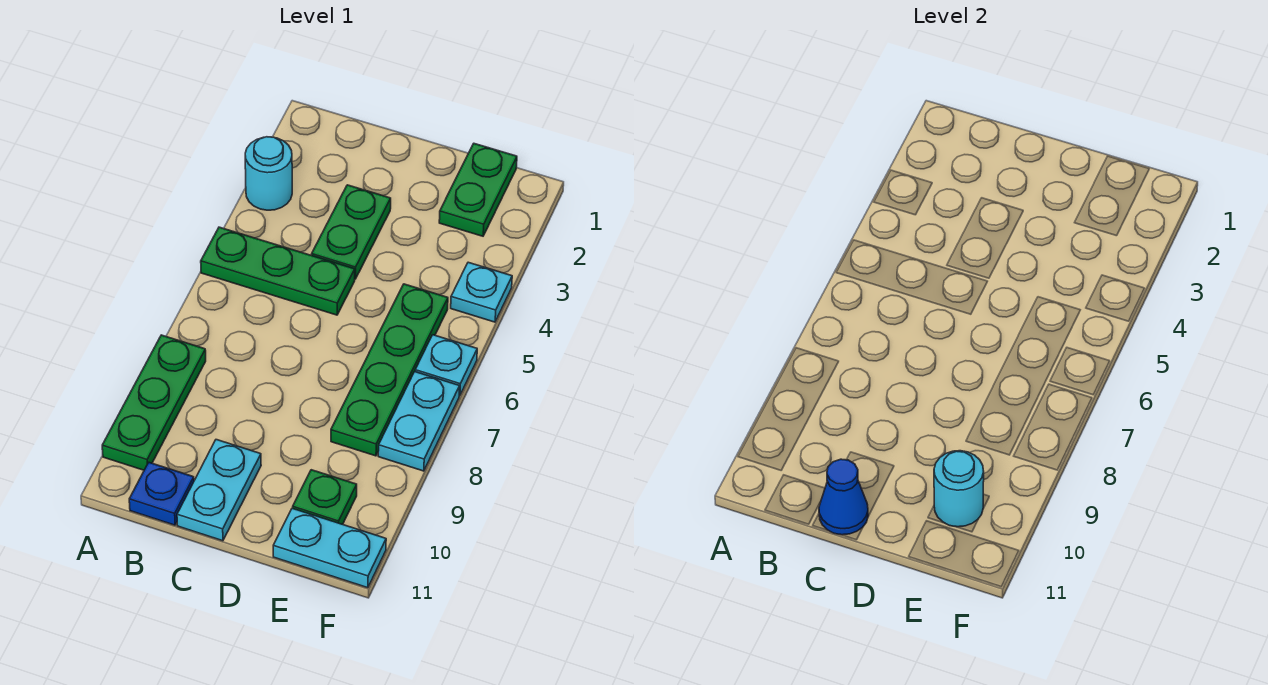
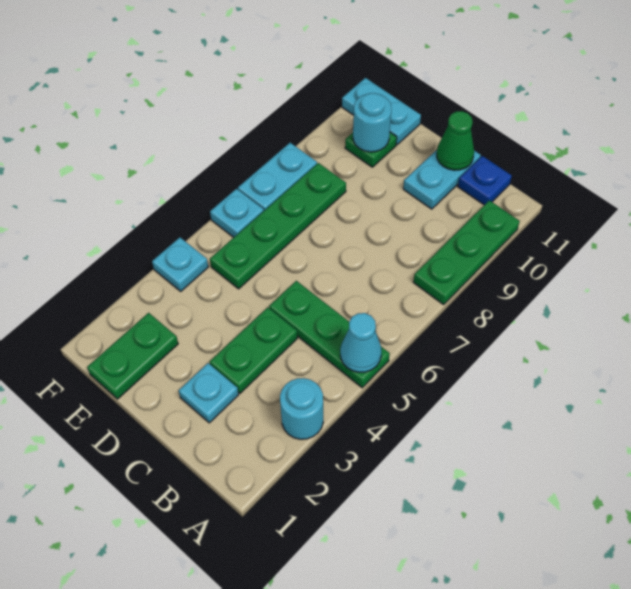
none -> cyan 1x1 cone [340,313,382,372]
none -> cyan 1x1 plate [179,363,239,423]
blue 1x1 cone [819,459,868,535] -> green 1x1 cone [437,111,474,170]

